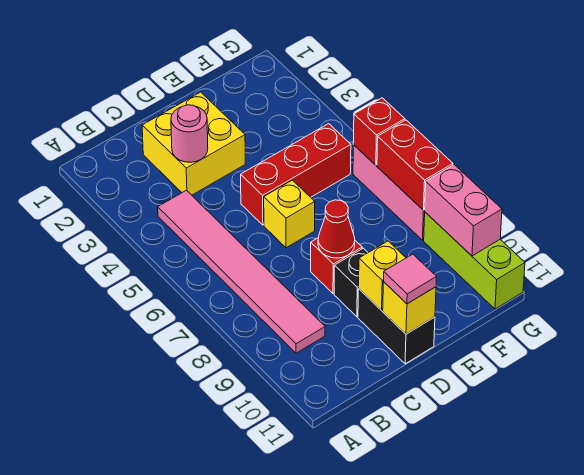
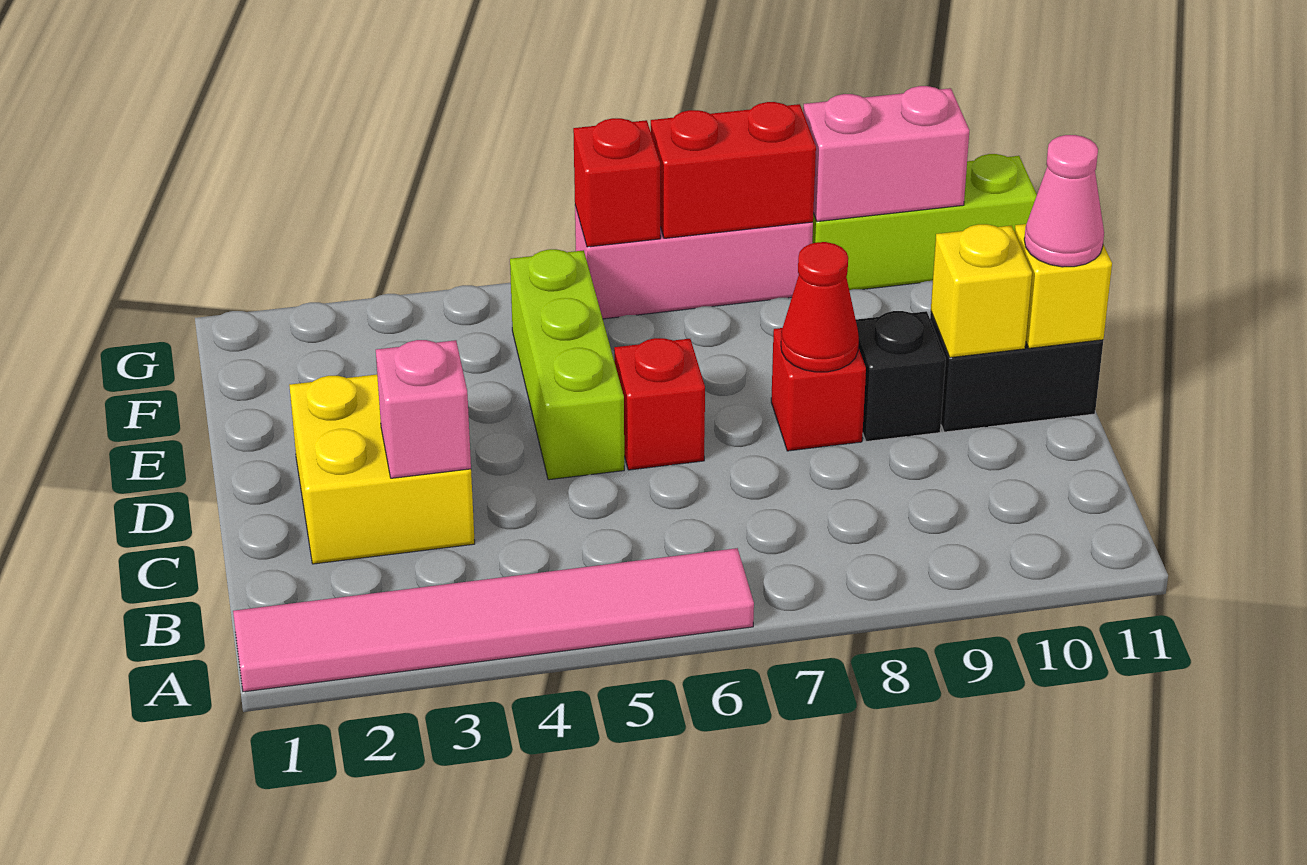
pink 1x6 tile [158,190,325,353] -> pink 1x6 tile moved to [233,548,754,692]
pink 1x1 round brick [171,105,208,162] -> pink 1x1 brick [376,340,471,478]
red 1x3 brick [241,124,351,225] -> lime 1x3 brick [510,249,624,480]
yellow 1x1 brick [264,180,315,248] -> red 1x1 brick [614,338,705,470]
pink 1x1 tile [384,254,436,304] -> pink 1x1 cone [1024,135,1104,267]

